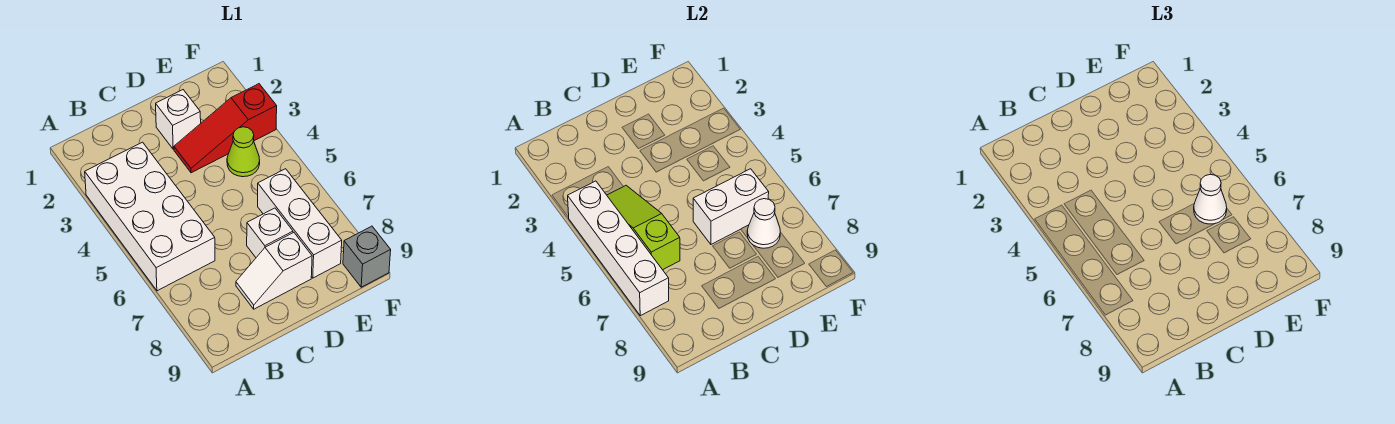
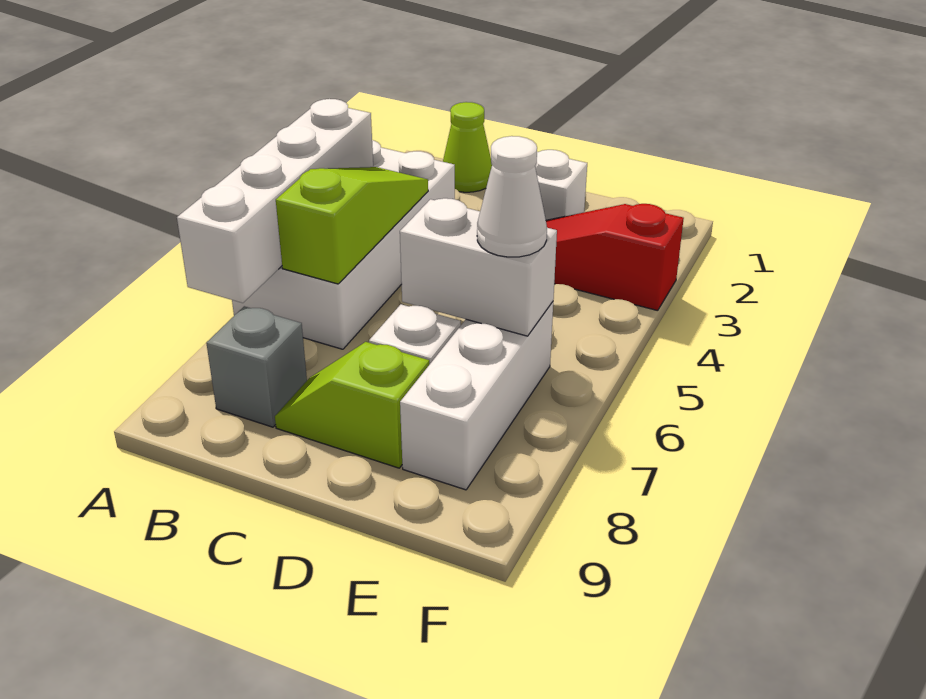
white 1x2 slope [236,233,312,309] -> lime 1x2 slope [275,342,429,468]
lime 1x1 cone [227,127,260,177] -> lime 1x1 cone moved to [443,102,492,192]
white 1x1 cone [747,199,780,248] -> none
grey 1x1 brick [343,226,391,287] -> grey 1x1 brick moved to [206,306,307,427]

